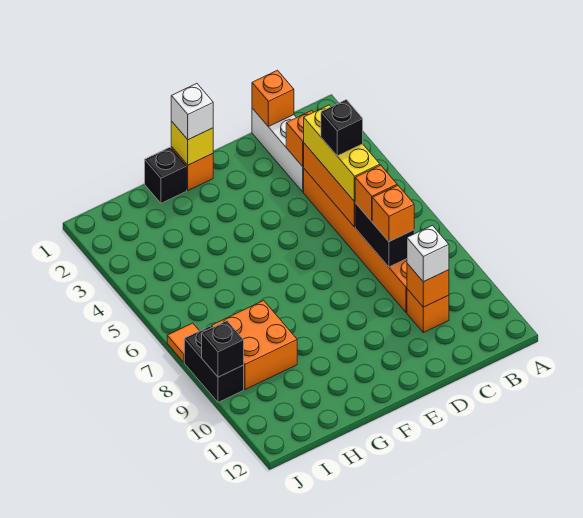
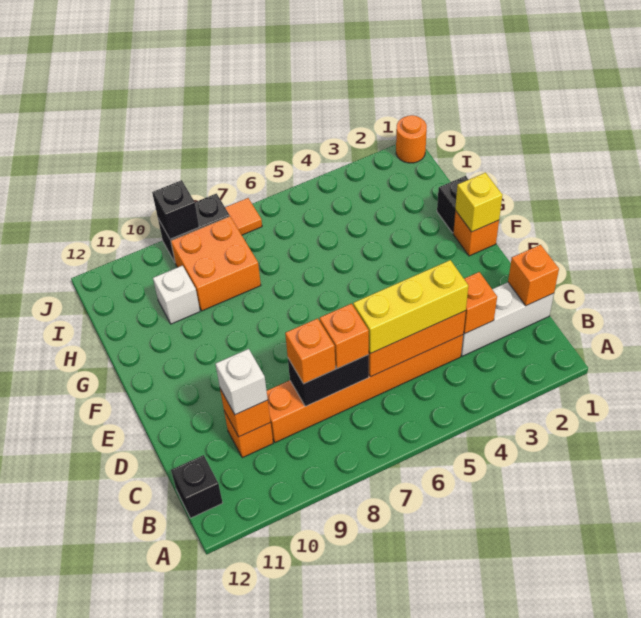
black 1x1 brick [321,100,363,156] -> black 1x1 brick moved to [171,455,223,518]
white 1x1 brick [171,84,213,140] -> white 1x1 brick moved to [153,266,200,324]
none -> orange 1x1 round brick [396,115,427,163]

